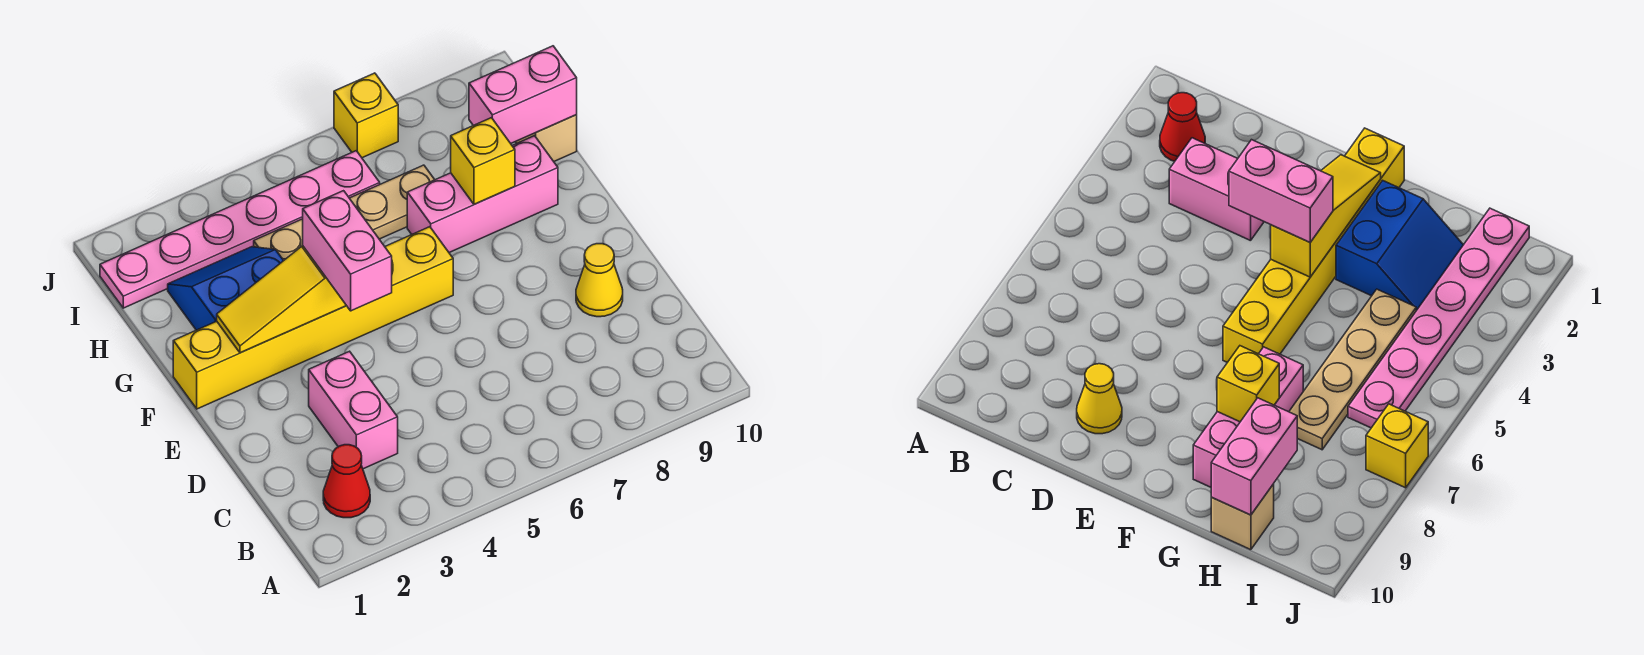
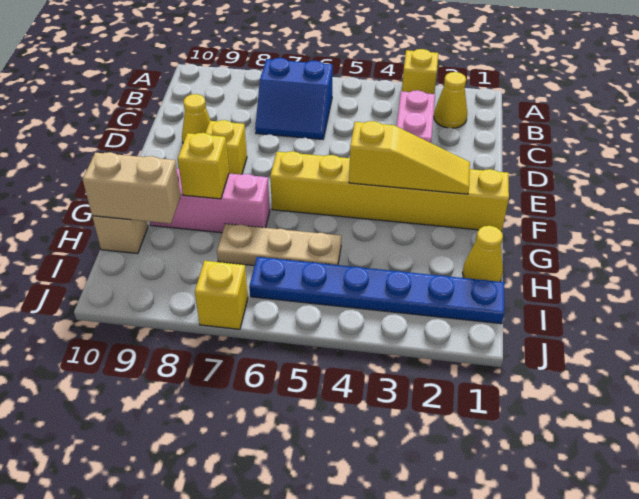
none -> yellow 1x1 brick [402,49,438,94]
red 1x1 cone [323,445,370,518] -> yellow 1x1 cone [434,72,467,128]
pink 1x2 brick [303,191,392,311] -> none
none -> yellow 1x1 brick [205,120,247,175]
blue 2x2 slope [168,247,284,330] -> blue 2x2 slope moved to [255,58,333,139]
none -> yellow 1x1 cone [463,226,503,282]
tan 1x4 plate [254,165,435,260] -> tan 1x3 plate [217,224,342,266]
pink 1x2 brick [469,46,577,143] -> tan 1x2 brick [83,152,181,224]
pink 1x6 plate [100,151,380,308] -> blue 1x6 plate [249,257,504,324]

